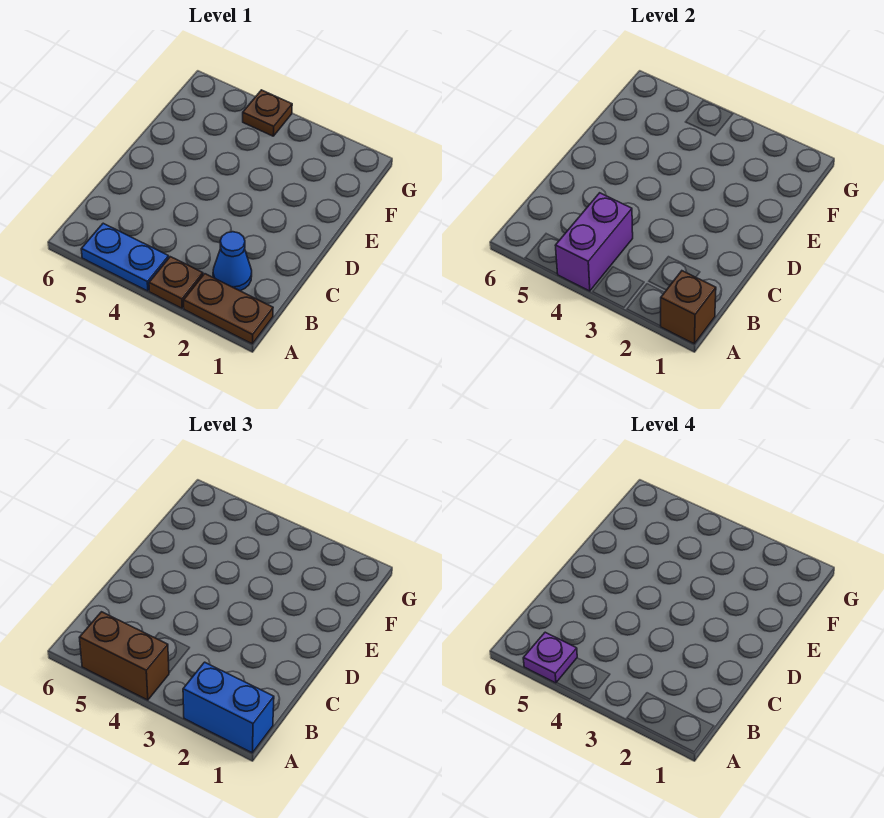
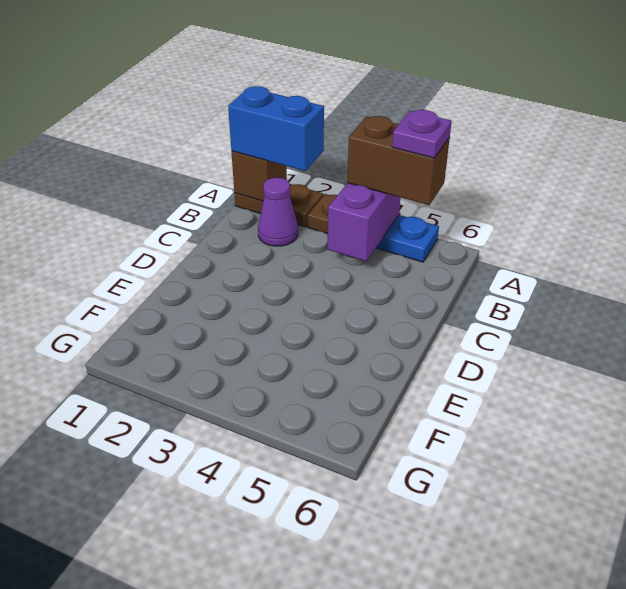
blue 1x1 cone [213,232,252,291] -> purple 1x1 cone [258,178,298,246]
brown 1x1 plate [243,90,292,136] -> none

